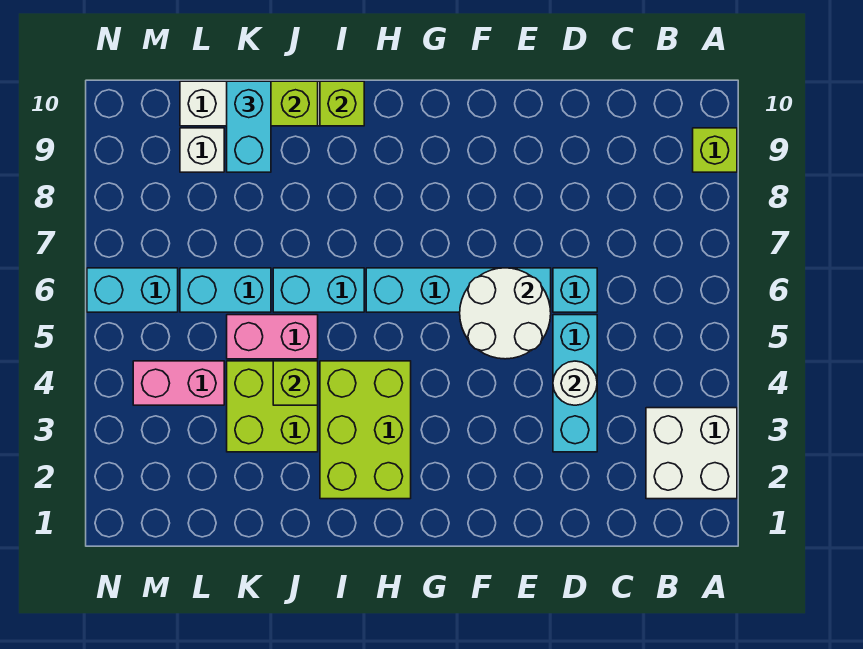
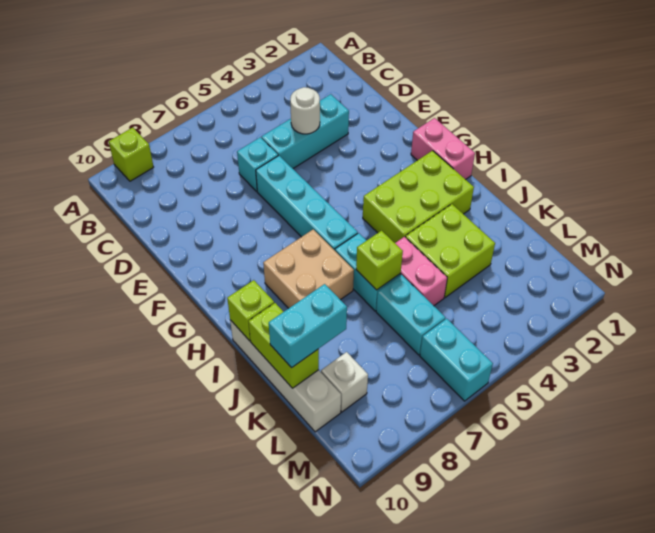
white 2x2 brick [646,408,737,499] -> none
white 2x2 round brick [460,268,551,359] -> none
none -> tan 2x2 brick [263,229,354,308]
lime 1x1 brick [273,361,318,405] -> lime 1x1 brick moved to [356,231,403,290]
pink 1x2 brick [133,361,224,405] -> pink 1x2 brick moved to [411,118,475,180]

